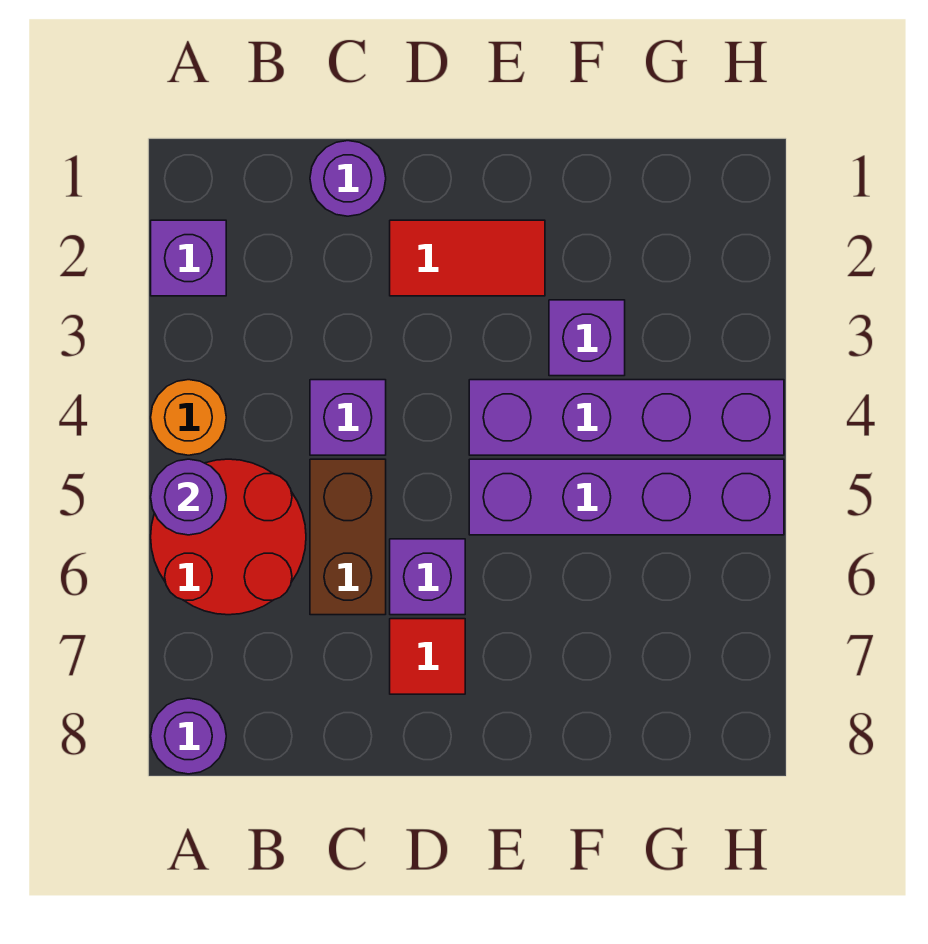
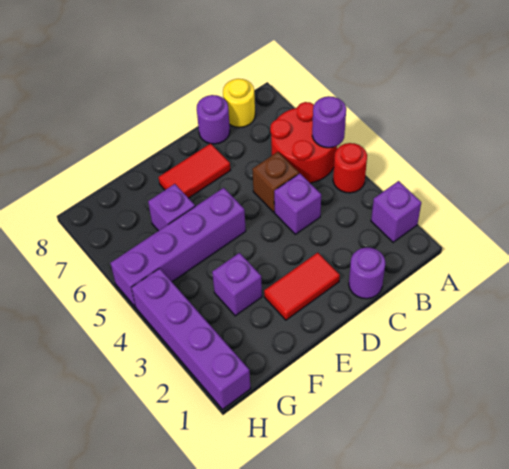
orange 1x1 round brick [151,380,226,455] -> red 1x1 round brick [333,143,367,193]
purple 1x1 round brick [151,698,226,774] -> purple 1x1 round brick moved to [197,95,230,144]
none -> yellow 1x1 round brick [223,79,255,127]
brown 1x2 brick [310,459,386,615] -> brown 1x1 brick [252,152,299,212]
purple 1x1 brick [390,539,465,615] -> purple 1x1 brick moved to [148,184,195,231]
red 1x1 tile [390,619,465,694] -> red 1x2 tile [158,143,230,198]
purple 1x4 brick [469,380,784,455] -> purple 1x4 brick turned to [131,268,251,409]

